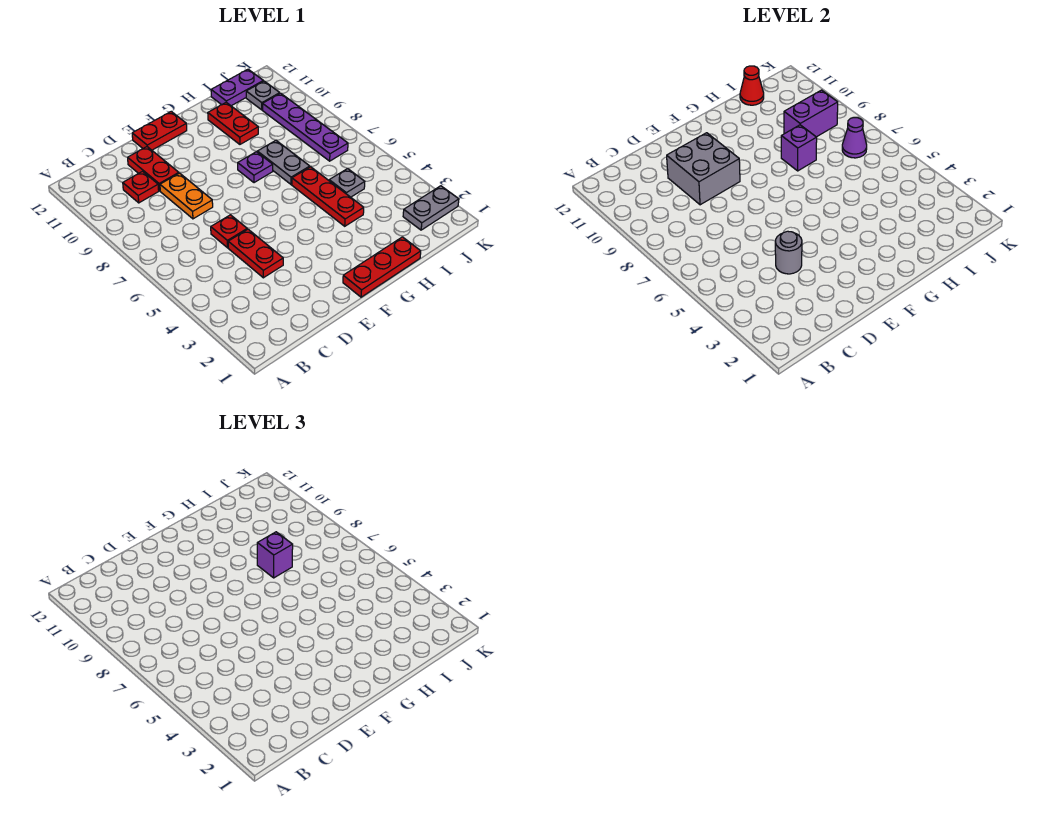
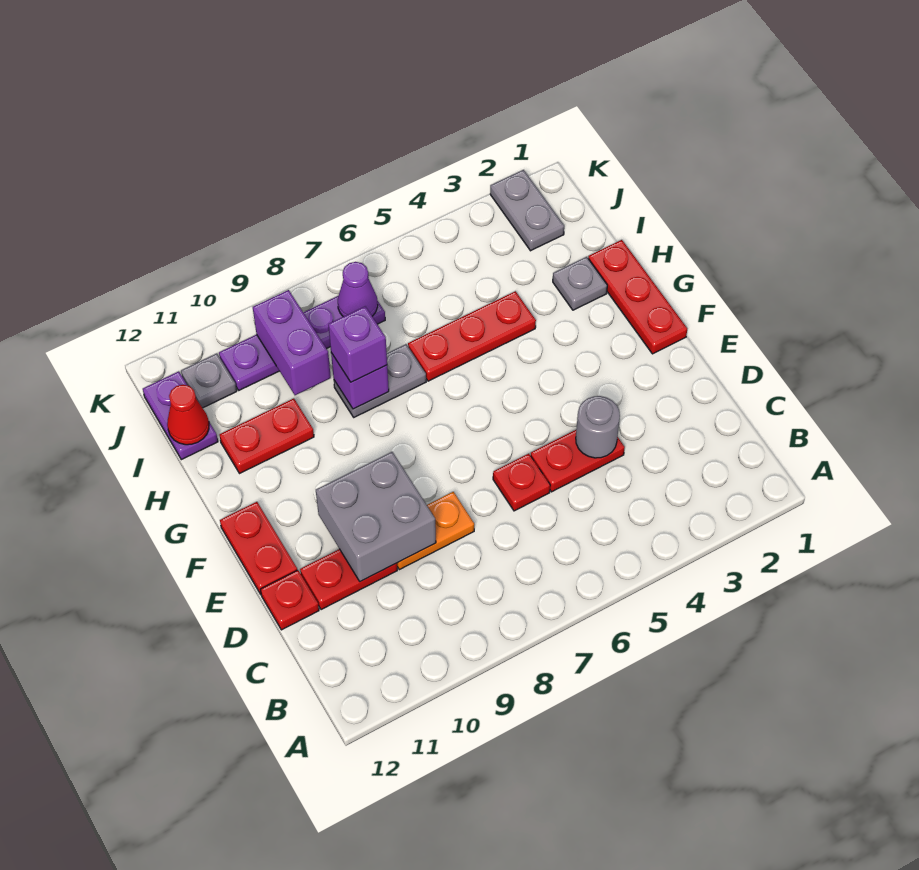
red 1x1 plate [123,171,159,203] -> red 1x1 plate moved to [260,570,319,630]
purple 1x1 plate [238,152,273,183] -> none
grey 1x1 plate [329,169,365,197] -> grey 1x1 plate moved to [553,257,607,310]

